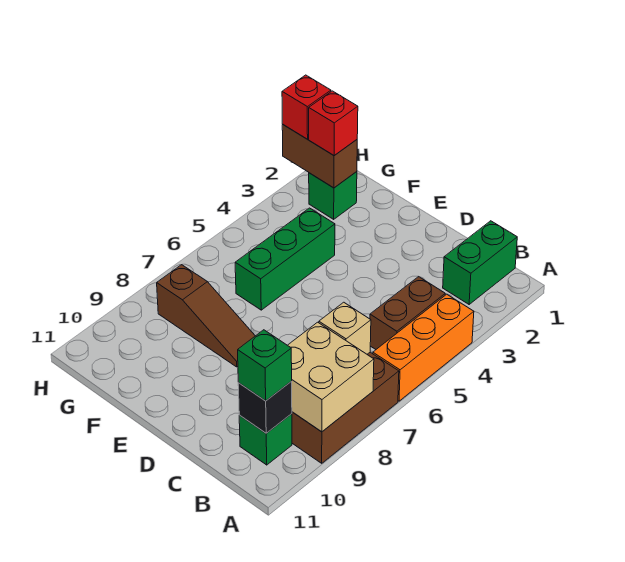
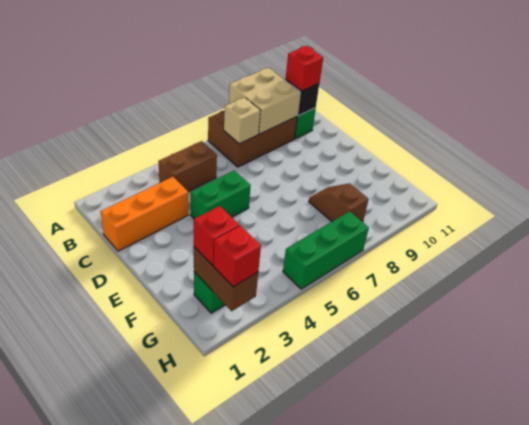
orange 1x3 brick [373,294,474,401] -> orange 1x3 brick moved to [101,177,189,251]
green 1x2 brick [443,221,517,304] -> green 1x2 brick moved to [190,170,251,219]
green 1x1 brick [238,330,292,401] -> red 1x1 brick [286,46,323,91]
brown 1x3 slope [157,265,255,367] -> brown 1x2 slope [309,183,369,222]
green 1x3 brick [235,208,335,310] -> green 1x3 brick moved to [283,211,369,289]

